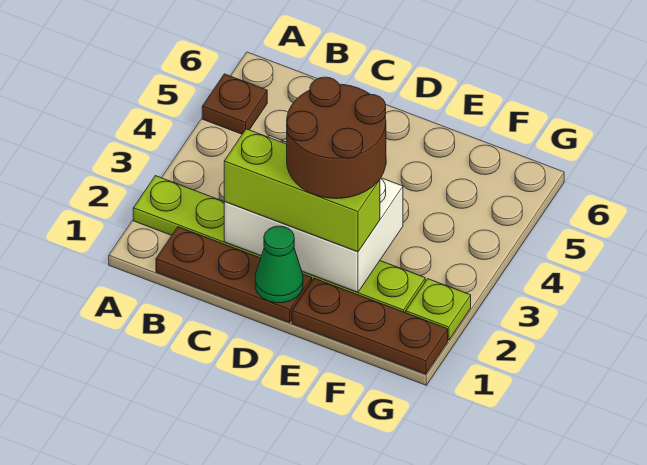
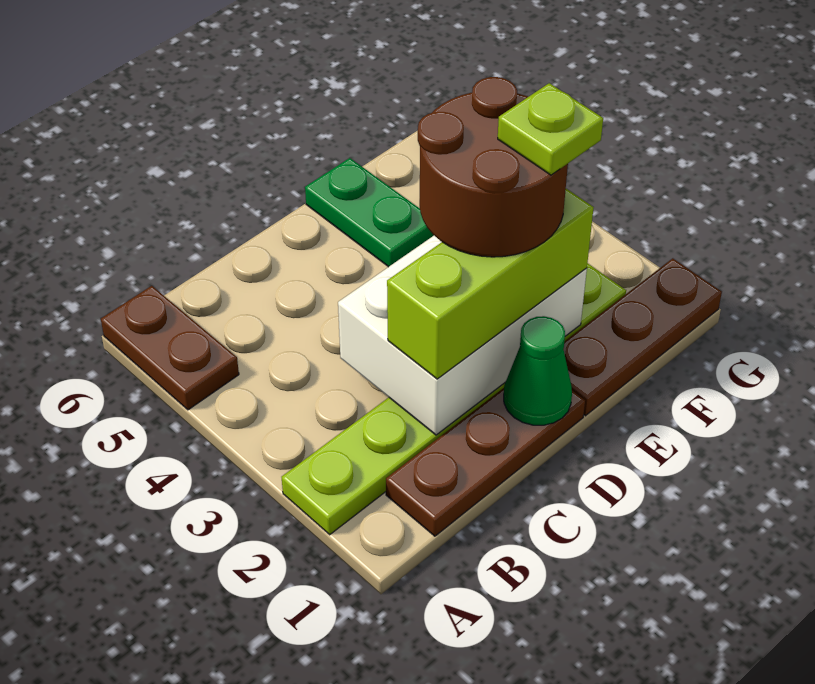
brown 1x1 plate [202,74,267,134] -> brown 1x2 plate [101,286,239,410]
none -> green 1x2 plate [305,158,434,267]
lime 1x1 plate [406,279,471,340] -> lime 1x1 plate moved to [498,83,603,175]

